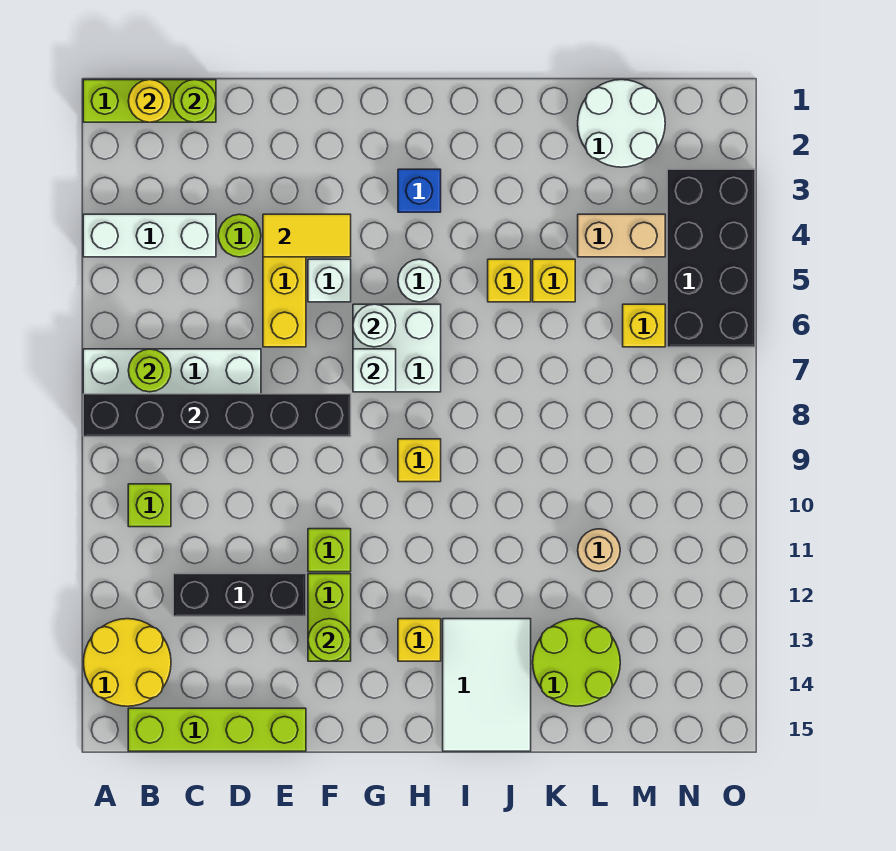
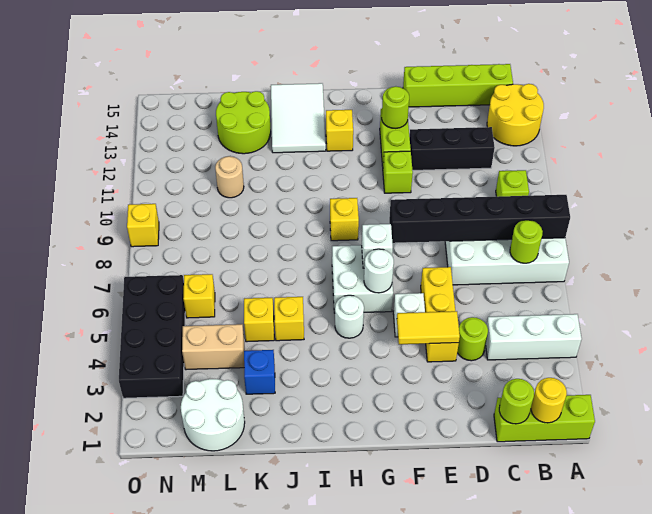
blue 1x1 brick [398,169,441,212] -> blue 1x1 brick moved to [244,350,275,394]
none -> yellow 1x1 brick [127,204,159,247]

